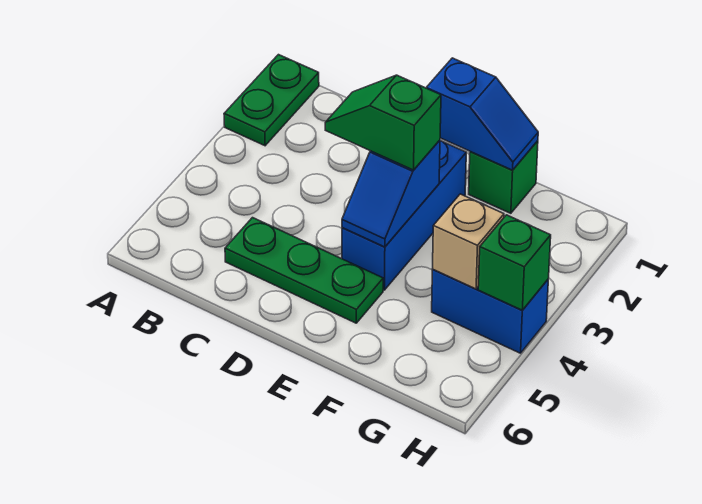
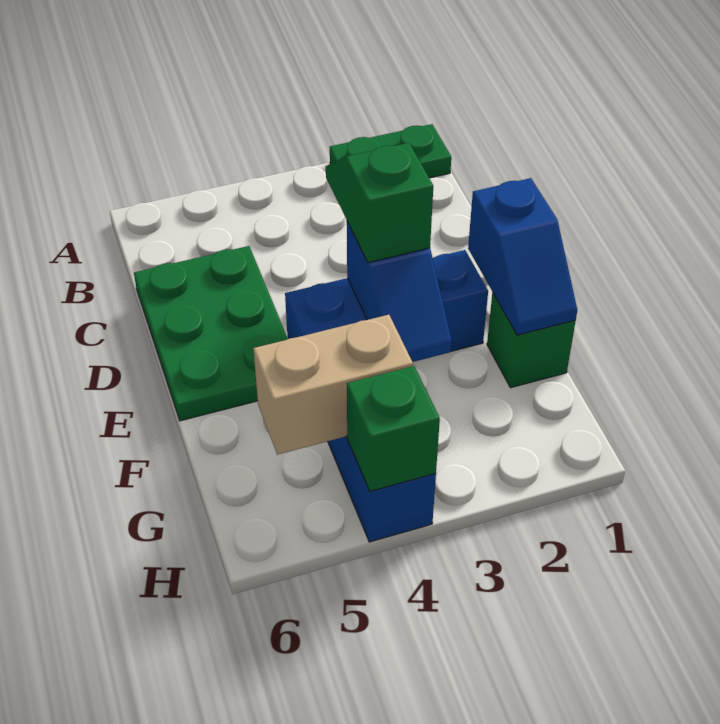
green 1x3 plate [225,218,383,323] -> green 2x3 plate [134,246,288,421]
blue 1x2 slope [342,140,440,247] -> blue 1x2 slope turned to [347,222,452,362]
tan 1x1 brick [433,194,504,289] -> tan 1x2 brick [253,315,413,455]

